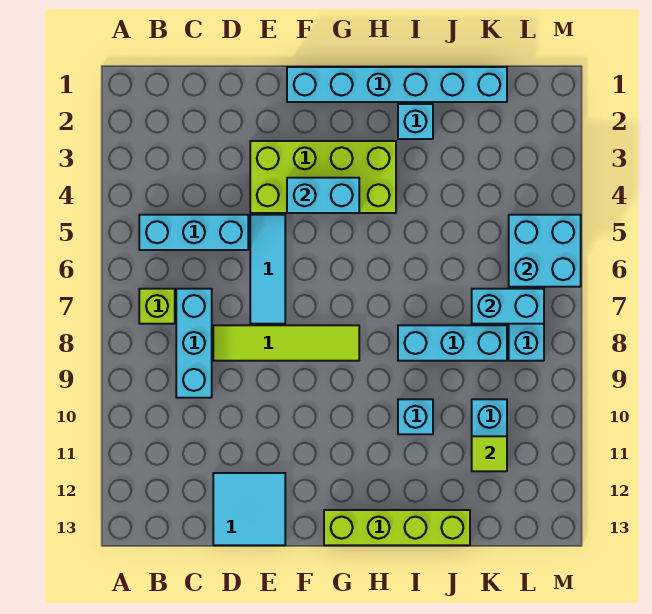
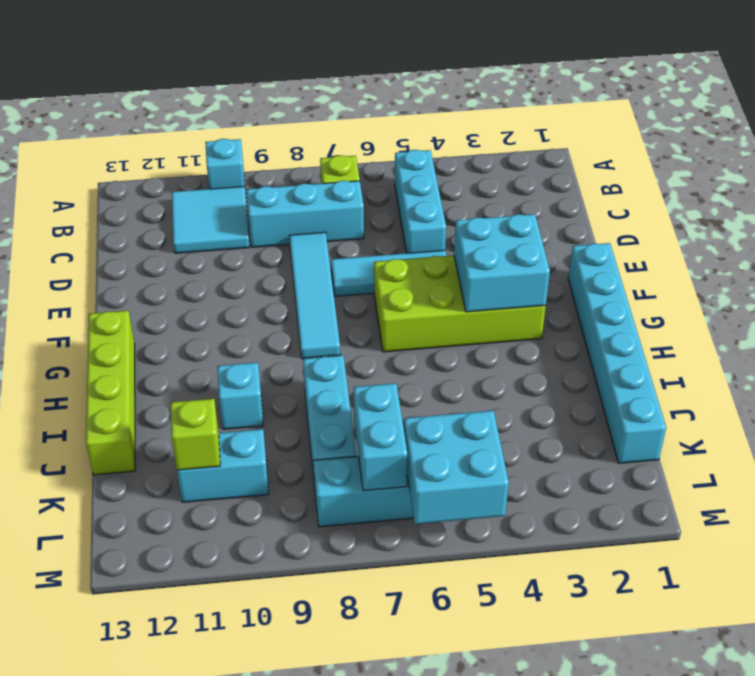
lime 1x4 tile [213,325,359,361] -> cyan 1x4 tile [289,232,340,359]
cyan 2x2 tile [213,473,285,545] -> cyan 2x2 tile moved to [172,186,250,253]
lime 2x4 brick [250,141,396,213] -> lime 2x4 brick turned to [374,255,546,352]
cyan 1x2 brick [287,178,359,213] -> cyan 2x2 brick [454,214,550,312]
cyan 1x1 brick [398,104,433,139] -> cyan 1x1 brick moved to [205,139,245,189]
lime 1x1 tile [472,436,507,471] -> lime 1x1 brick [171,399,220,470]

